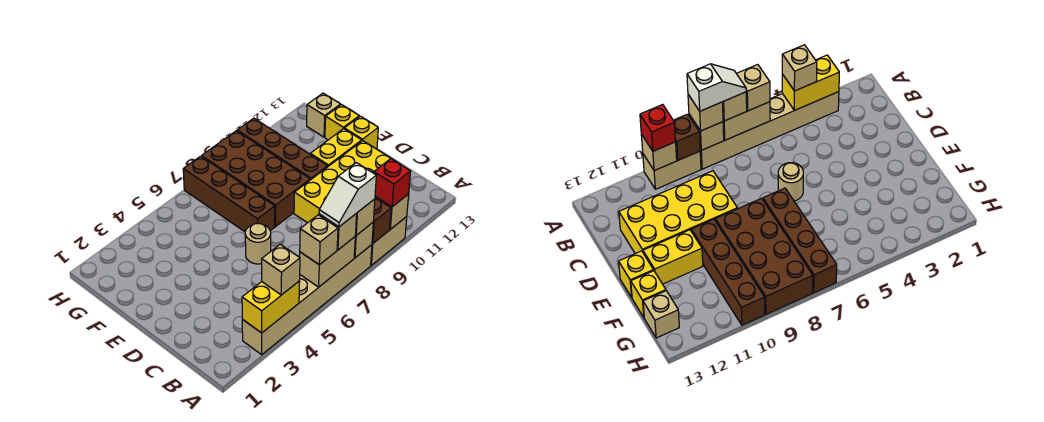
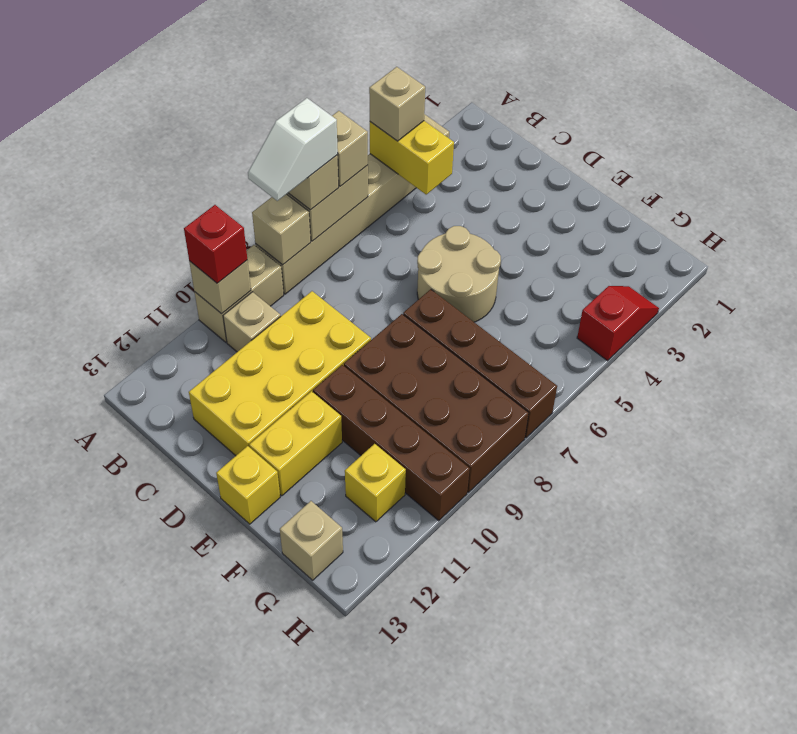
yellow 1x2 brick [242,281,300,333] -> yellow 1x2 brick turned to [370,121,454,194]
white 1x2 slope [319,163,376,227] -> white 1x2 slope turned to [248,98,338,201]
tan 1x1 brick [355,199,375,235] -> tan 1x1 brick moved to [223,292,281,352]
brown 1x1 brick [372,198,391,244] -> none
tan 1x1 round brick [245,223,271,264] -> tan 2x2 round brick [417,226,501,322]
yellow 1x1 brick [325,105,359,140] -> yellow 1x1 brick moved to [345,444,406,522]
none -> red 1x2 slope [577,286,659,361]

